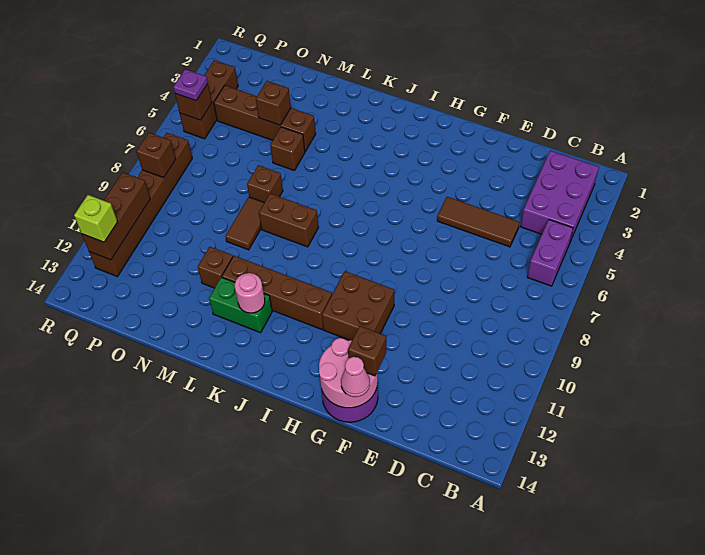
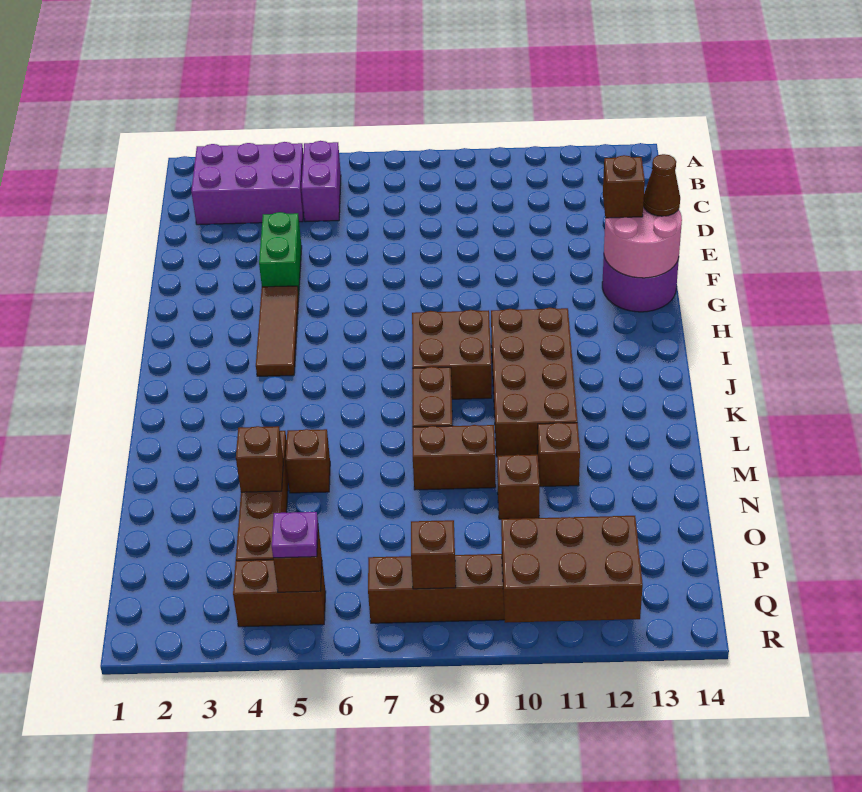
purple 1x2 brick [527,220,573,286] -> purple 1x2 brick turned to [302,141,341,222]
brown 1x3 tile [437,197,520,247] -> brown 1x3 tile moved to [256,286,299,376]
pink 1x1 cone [341,357,370,397] -> brown 1x1 cone [643,154,680,216]
brown 2x2 brick [322,271,394,341] -> brown 2x2 brick moved to [412,310,492,399]
brown 1x4 brick [222,256,332,329] -> brown 2x4 brick [491,308,577,457]
green 1x2 brick [209,277,272,333] -> green 1x2 brick moved to [259,212,302,293]
pink 1x1 round brick [235,273,265,313] -> none
brown 1x1 brick [247,165,283,203] -> brown 1x1 brick moved to [497,455,540,519]
brown 1x2 tile [225,197,264,250] -> brown 1x2 brick [412,425,496,490]
brown 1x3 brick [180,60,238,139] -> brown 1x2 brick [233,560,326,627]
brown 1x3 brick [82,172,150,260] -> brown 2x3 brick [501,516,643,623]
lime 1x1 brick [74,195,117,242] -> none

